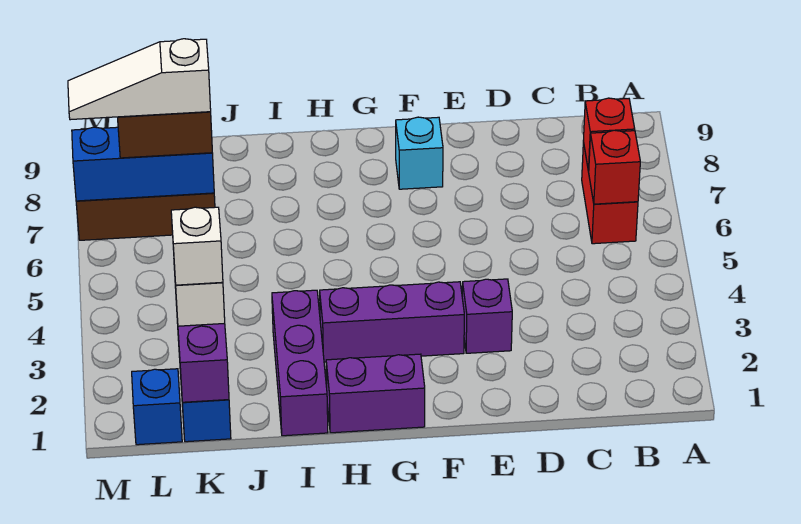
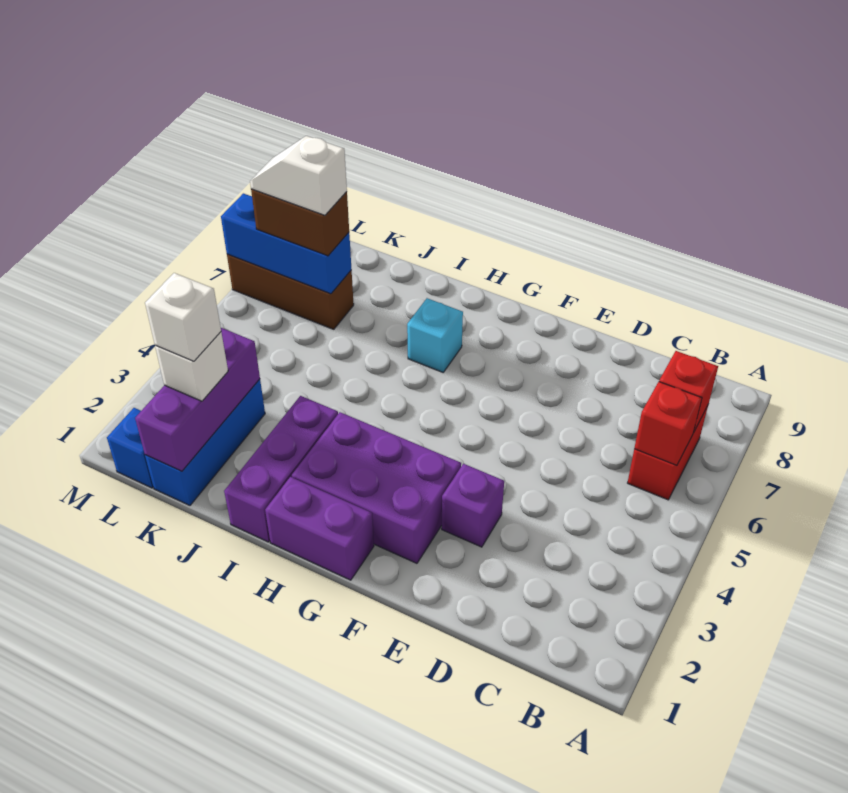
purple 1x3 brick [320,282,464,362] -> purple 2x3 brick [292,412,461,563]
cyan 1x1 brick [396,117,443,189] -> cyan 1x1 brick moved to [407,298,463,372]
white 1x3 slope [68,39,211,120] -> white 1x2 slope [250,136,347,215]

